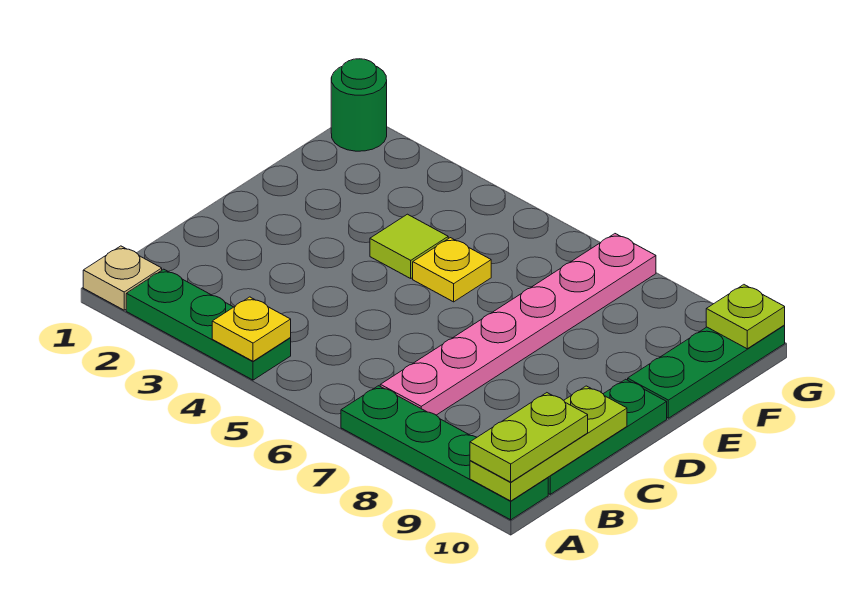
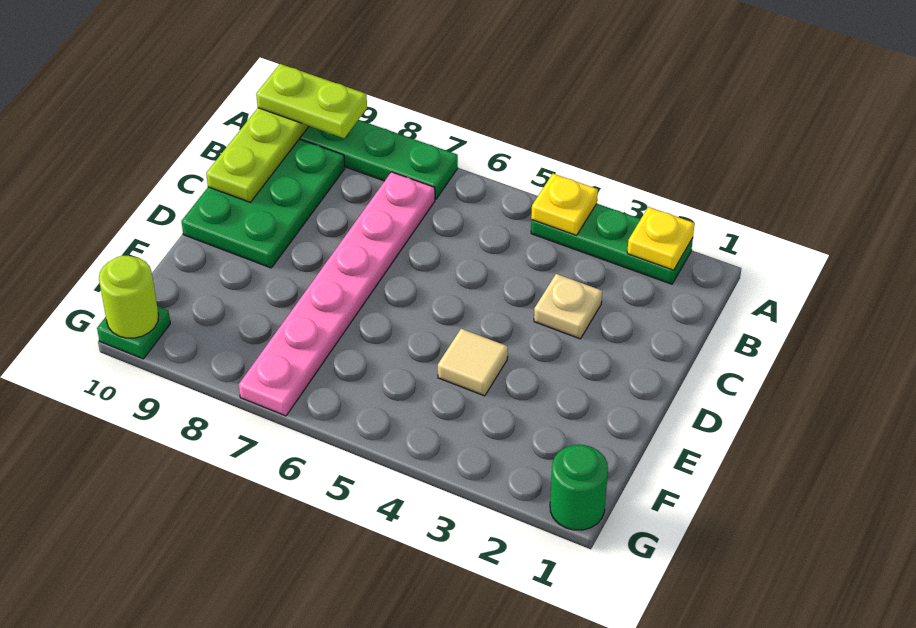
tan 1x1 plate [83,246,162,310] -> tan 1x1 plate moved to [534,274,602,339]
lime 1x2 plate [470,393,588,482] -> lime 1x2 plate turned to [256,64,367,138]
green 1x3 plate [548,379,667,494] -> green 2x3 plate [181,139,345,268]
lime 1x1 tile [370,214,448,278] -> tan 1x1 tile [438,329,508,396]
yellow 1x1 plate [413,238,491,302] -> yellow 1x1 plate moved to [627,207,695,270]
green 1x3 plate [628,326,785,418] -> green 1x1 plate [97,306,170,359]
lime 1x1 plate [706,285,785,349] -> lime 1x1 round brick [99,256,159,338]

